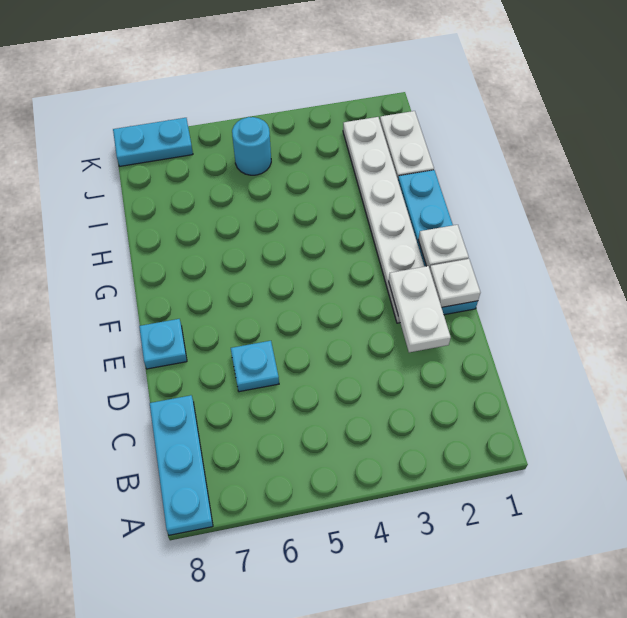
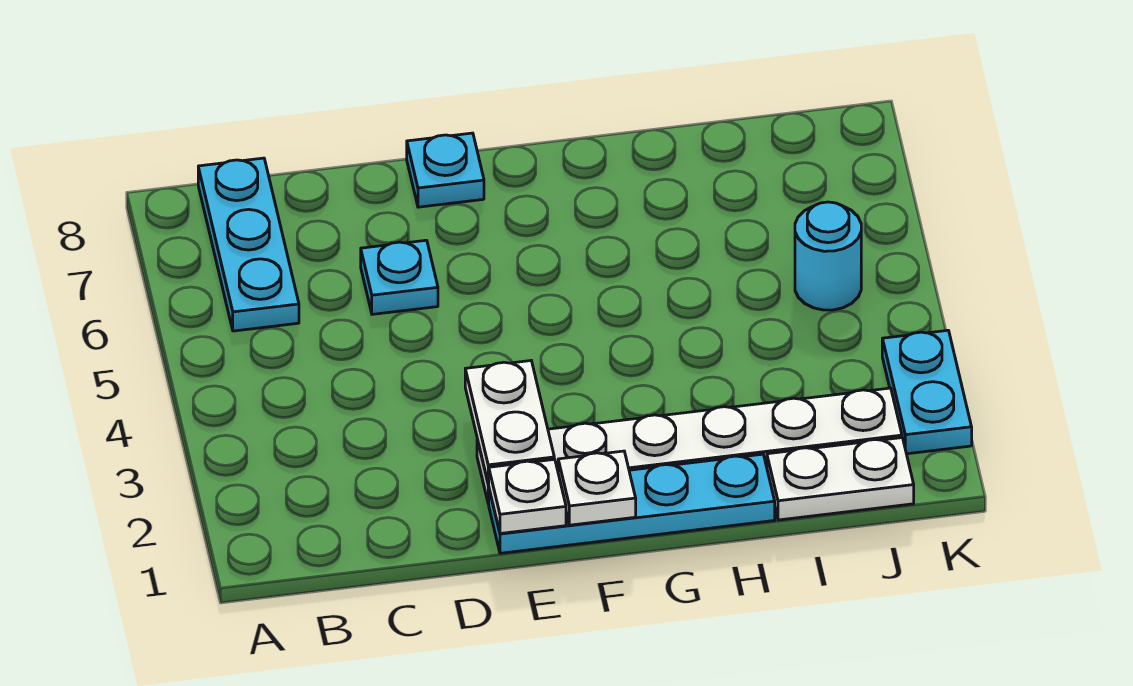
cyan 1x3 plate [150,395,213,535] -> cyan 1x3 plate turned to [198,158,299,331]
white 1x2 plate [389,266,451,352] -> white 1x2 plate turned to [465,361,554,484]
cyan 1x2 plate [113,118,193,166] -> cyan 1x2 plate moved to [882,330,972,454]

